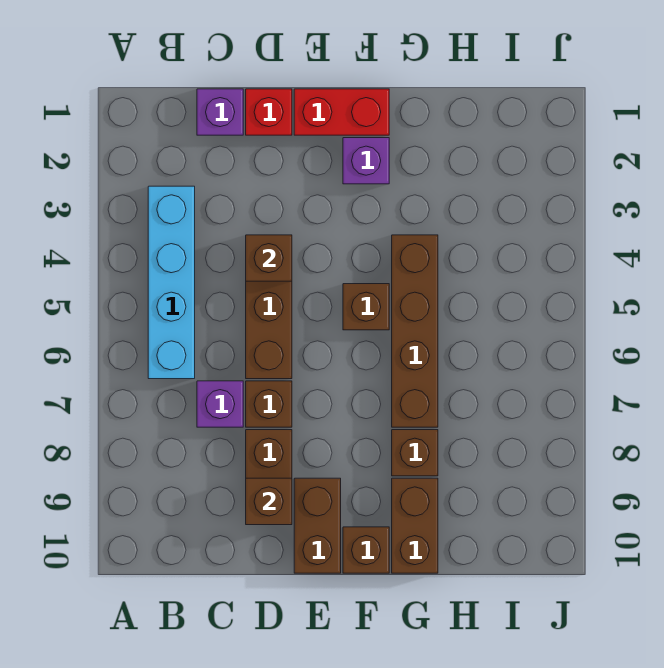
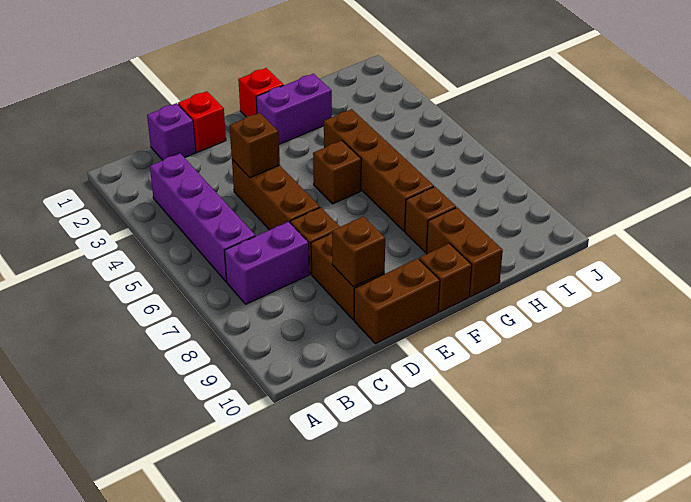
cyan 1x4 brick [148,186,195,379] -> purple 1x4 brick [150,153,255,282]
purple 1x1 brick [197,381,243,427] -> purple 1x2 brick [224,222,309,304]
red 1x2 brick [294,89,389,135] -> red 1x1 brick [238,68,284,117]
brown 1x2 brick [294,478,341,573] -> brown 1x2 brick turned to [354,258,440,344]
purple 1x1 brick [343,138,389,184] -> purple 1x2 brick [256,74,332,144]

